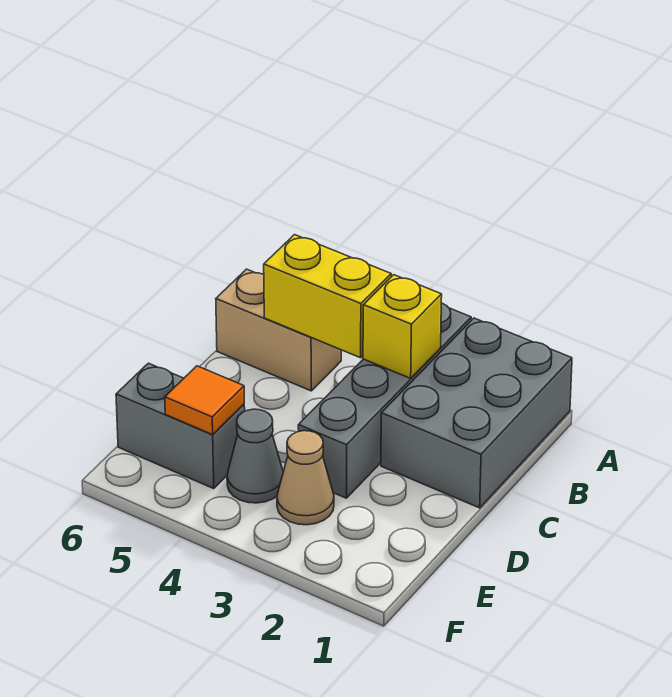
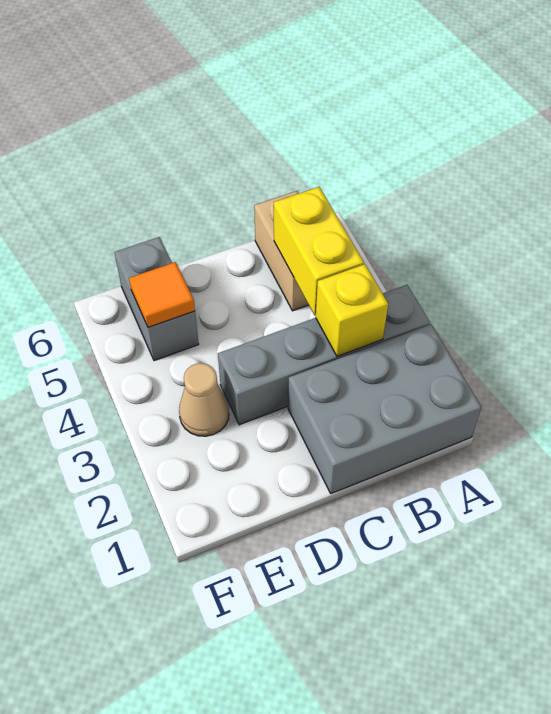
grey 1x1 cone [227,409,283,503] -> none

